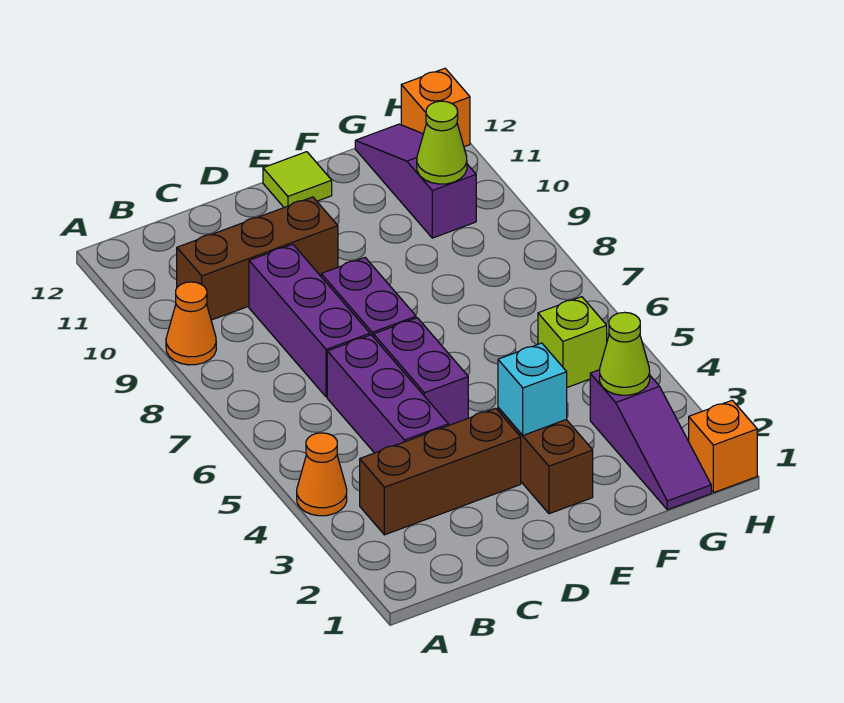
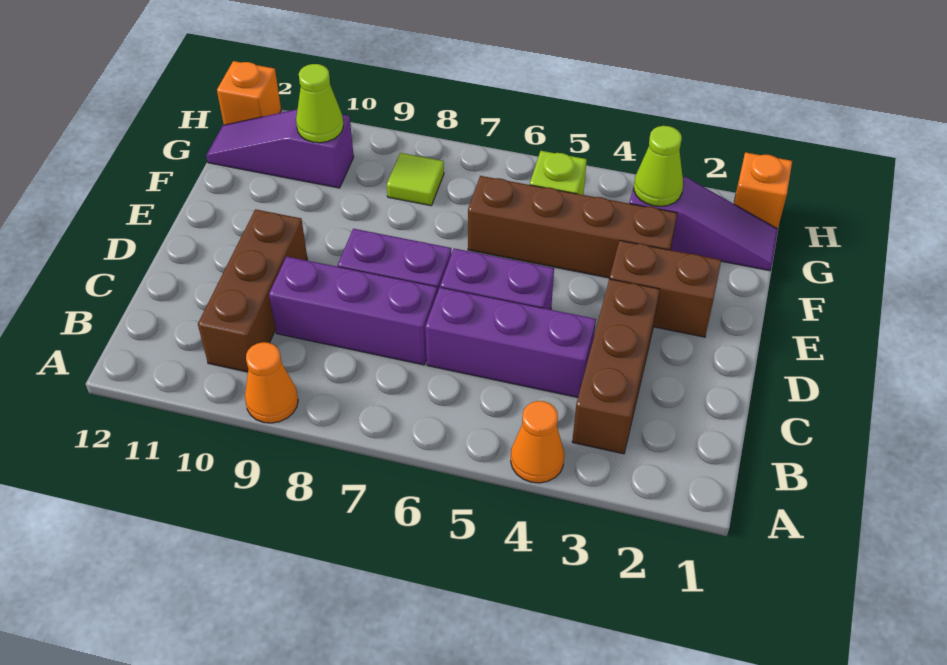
cyan 1x1 brick [498,343,567,435] -> none
lime 1x1 tile [263,152,332,207] -> lime 1x1 tile moved to [387,153,444,206]
none -> brown 1x4 brick [468,176,677,278]

